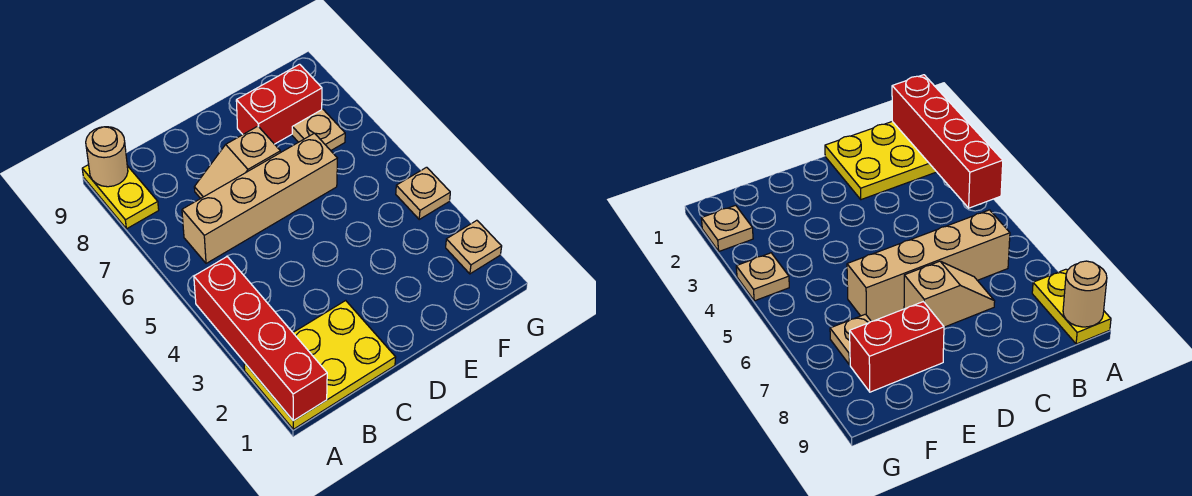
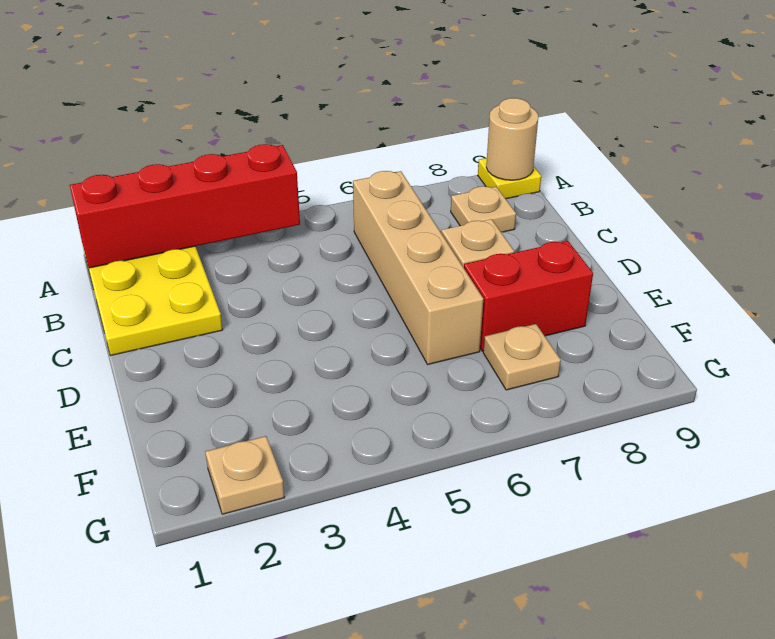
yellow 1x2 plate [82,165,159,229] -> yellow 1x1 plate [478,158,541,199]
red 1x2 brick [236,64,322,144] -> red 1x2 brick turned to [464,241,593,351]
tan 1x1 plate [396,167,450,219] -> tan 1x1 plate moved to [451,186,516,232]

